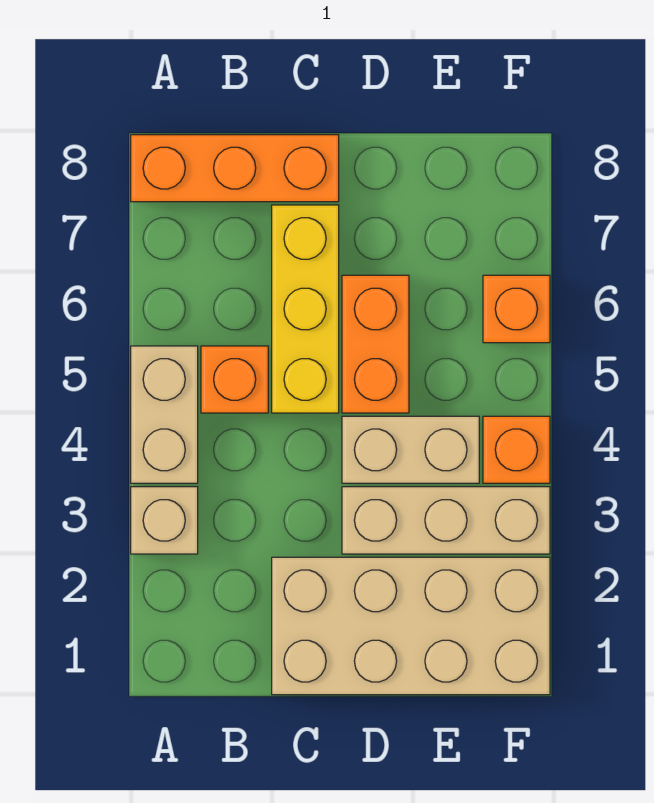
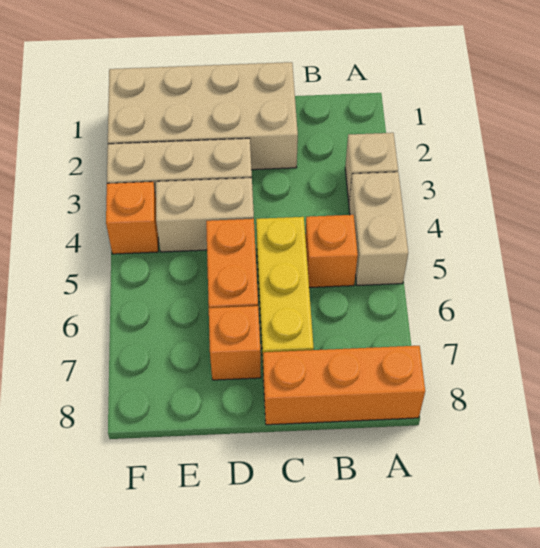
orange 1x1 brick [483,275,550,343] -> orange 1x1 brick moved to [209,306,261,380]

